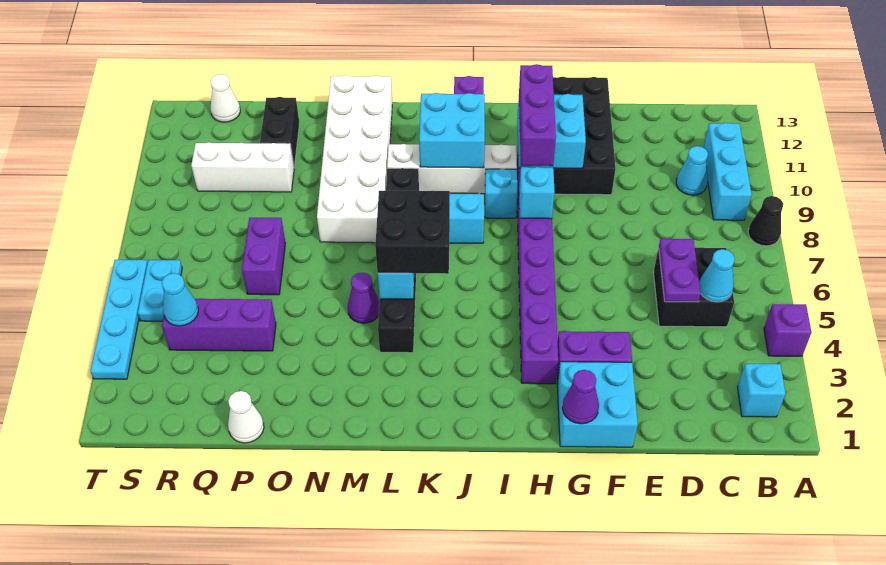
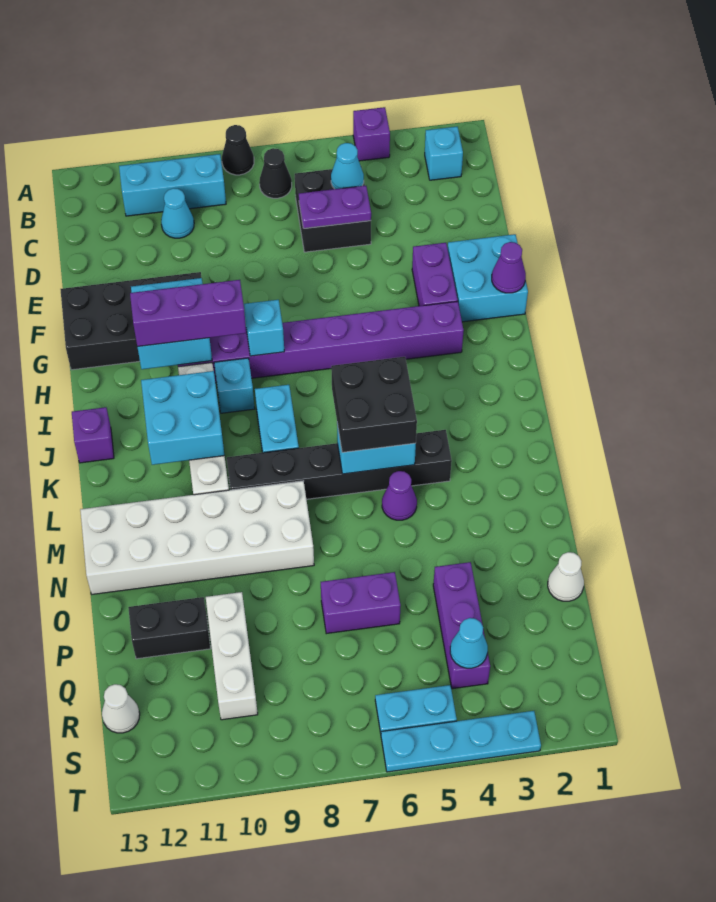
none -> black 1x1 cone [259,148,292,198]

